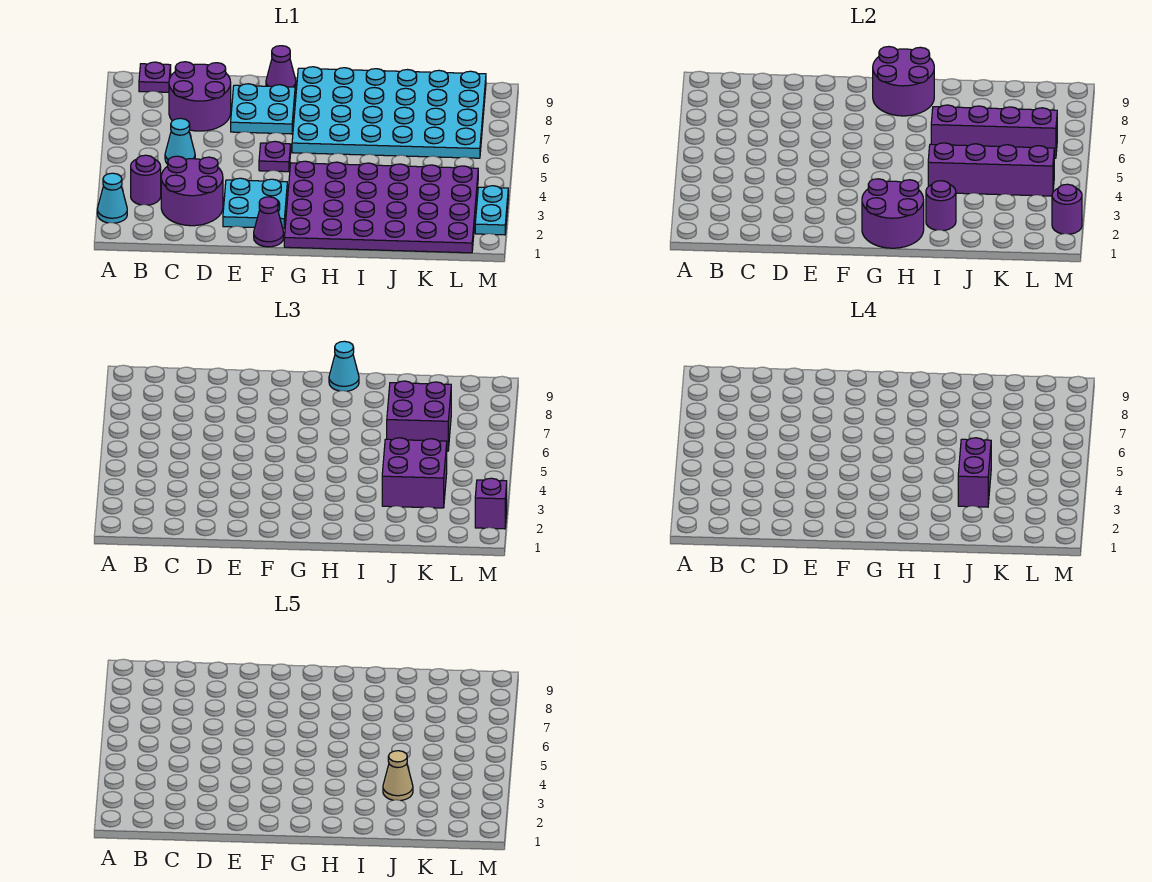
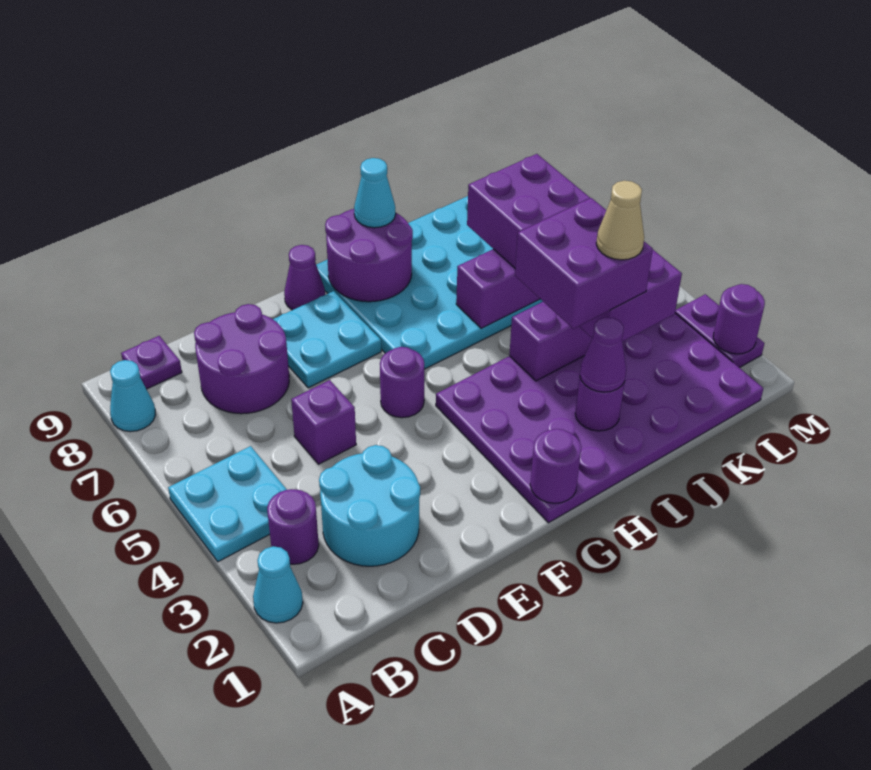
purple 2x2 round brick [161,156,223,226] -> cyan 2x2 round brick [319,445,420,566]
cyan 1x1 cone [165,118,195,164] -> cyan 1x1 cone moved to [110,360,155,432]
cyan 2x2 plate [223,178,287,228] -> cyan 2x2 plate moved to [168,446,287,562]
purple 1x1 cone [254,197,284,247] -> purple 1x1 cone moved to [580,317,626,392]
purple 1x1 plate [259,141,291,172] -> purple 1x1 round brick [380,347,424,418]
purple 2x2 round brick [862,179,924,248] -> purple 1x1 round brick [530,429,581,503]
purple 1x2 brick [958,438,991,507] -> purple 2x2 brick [515,198,653,329]
cyan 1x2 plate [475,186,508,235] -> purple 1x2 plate [675,294,764,368]
purple 1x1 brick [475,478,507,529] -> purple 1x1 brick moved to [291,380,356,464]

